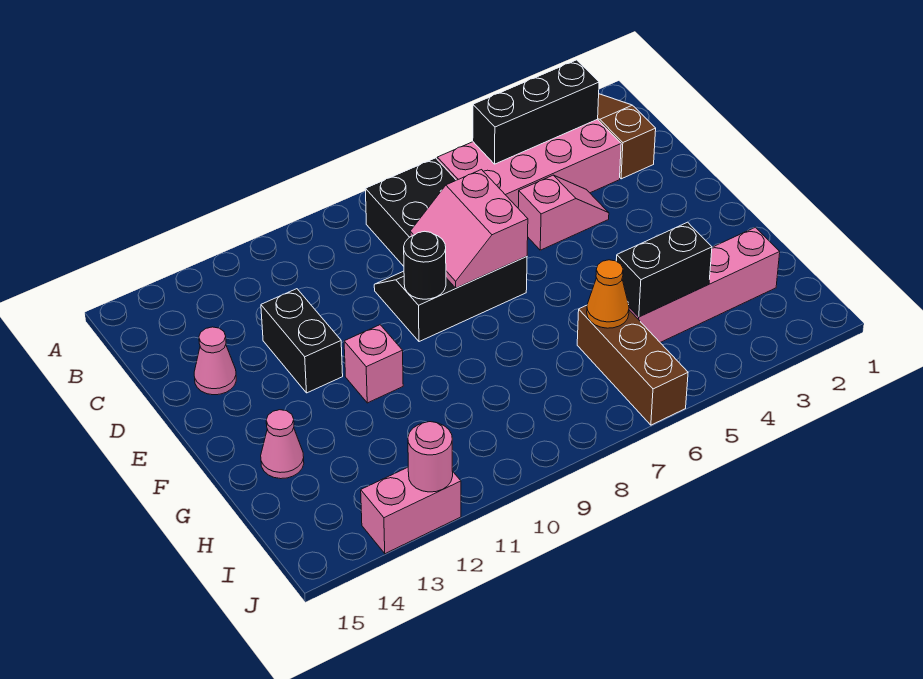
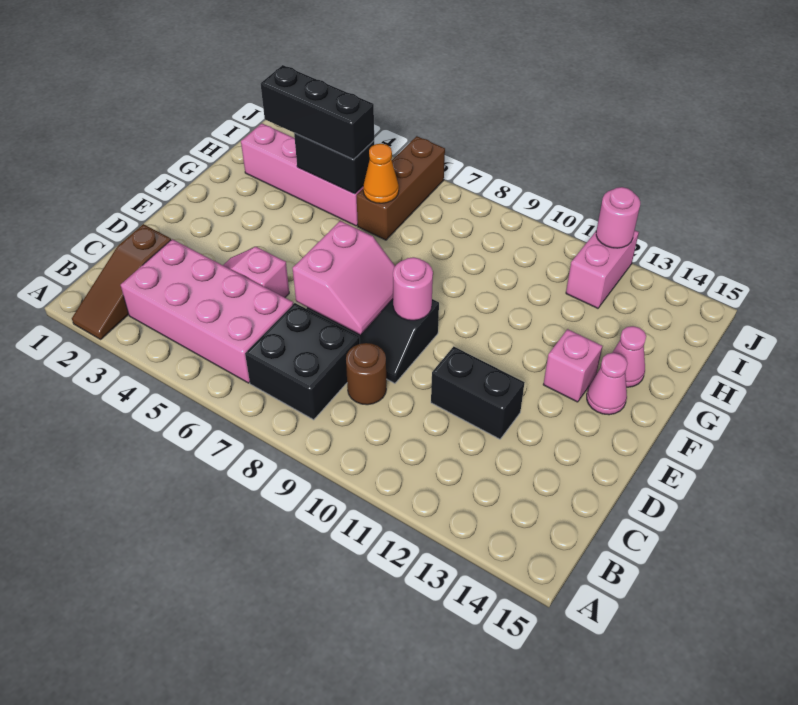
black 1x3 brick [473,60,599,164] -> black 1x3 brick moved to [261,65,374,160]
none -> brown 1x1 round brick [346,343,386,405]
black 1x2 brick [261,289,343,393] -> black 1x2 brick turned to [431,346,525,439]
pink 1x1 cone [194,327,236,395] -> pink 1x1 cone moved to [587,353,628,415]
black 1x1 round brick [404,231,446,299] -> pink 1x1 round brick [393,257,433,320]
pink 1x1 brick [344,325,403,403] -> pink 1x1 brick moved to [543,329,602,402]
pink 1x2 brick [361,467,461,554] -> pink 1x2 brick turned to [566,231,639,308]

